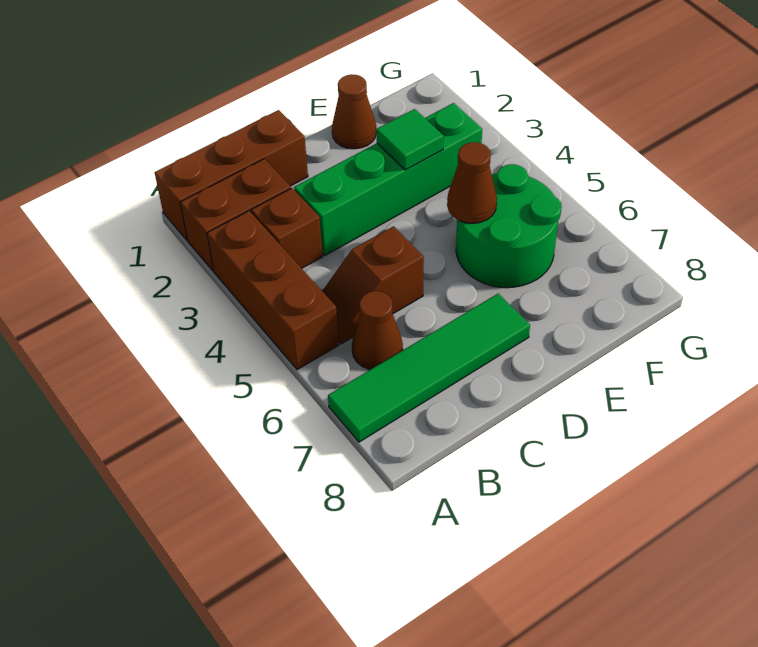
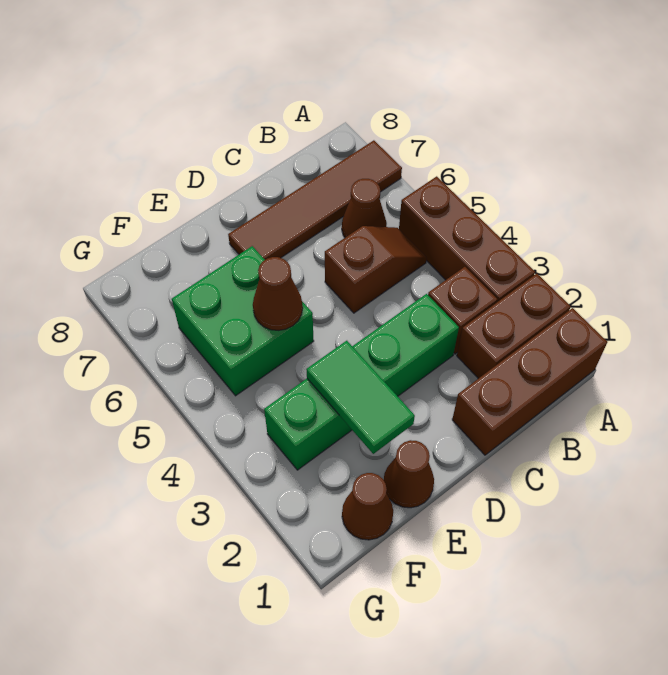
green 1x4 tile [328,294,530,442] -> brown 1x4 tile [228,140,402,260]
green 1x1 tile [376,109,444,170] -> green 1x2 tile [306,341,415,454]
green 2x2 round brick [456,164,562,288] -> green 2x2 brick [172,246,314,396]
none -> brown 1x1 cone [342,473,393,540]

